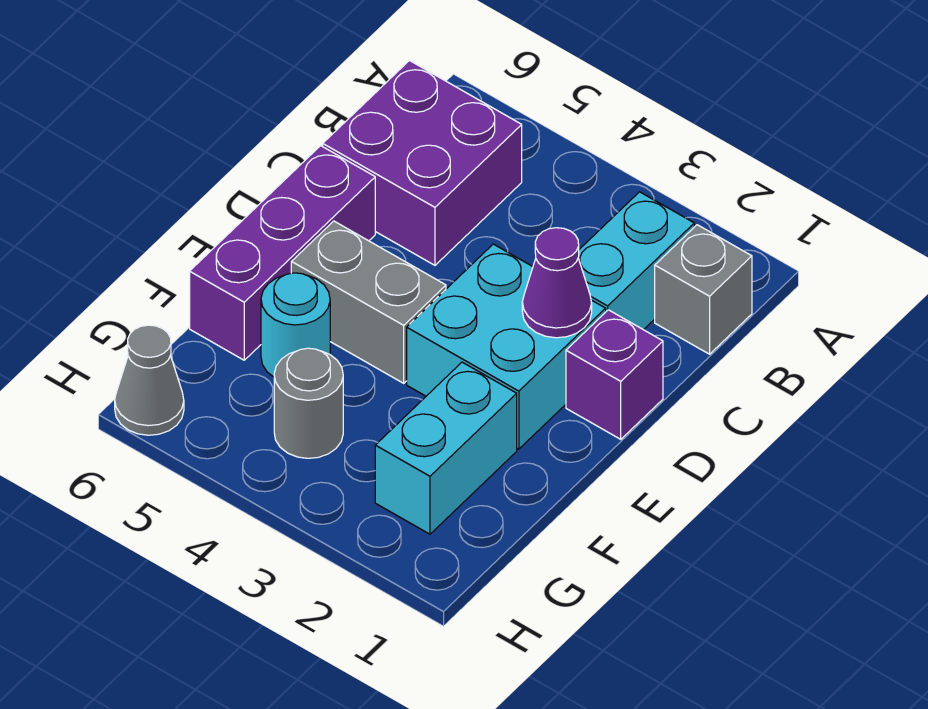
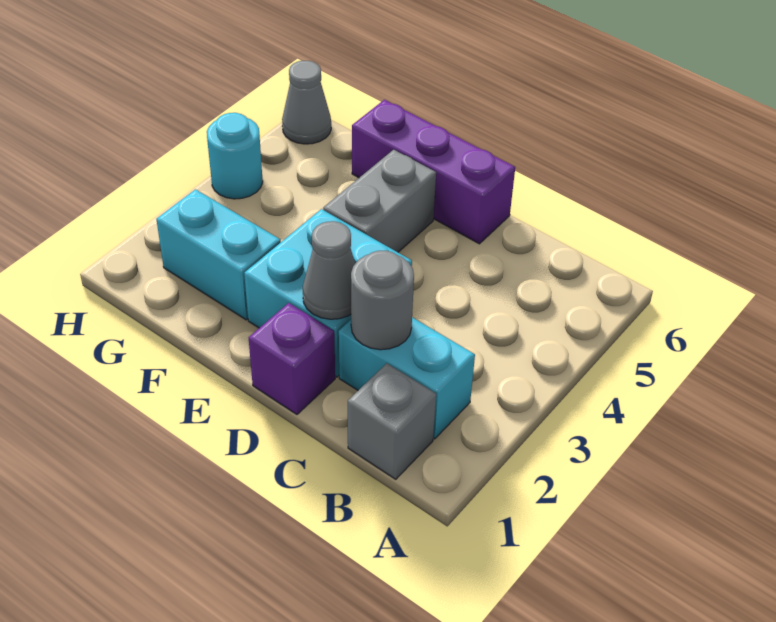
purple 2x2 brick [323,61,522,265] -> none
purple 1x1 cone [522,228,592,338] -> grey 1x1 cone [303,221,355,319]
cyan 1x1 round brick [261,273,330,377] -> cyan 1x1 round brick moved to [207,113,263,199]
grey 1x1 round brick [274,348,343,458] -> grey 1x1 round brick moved to [351,251,414,350]

